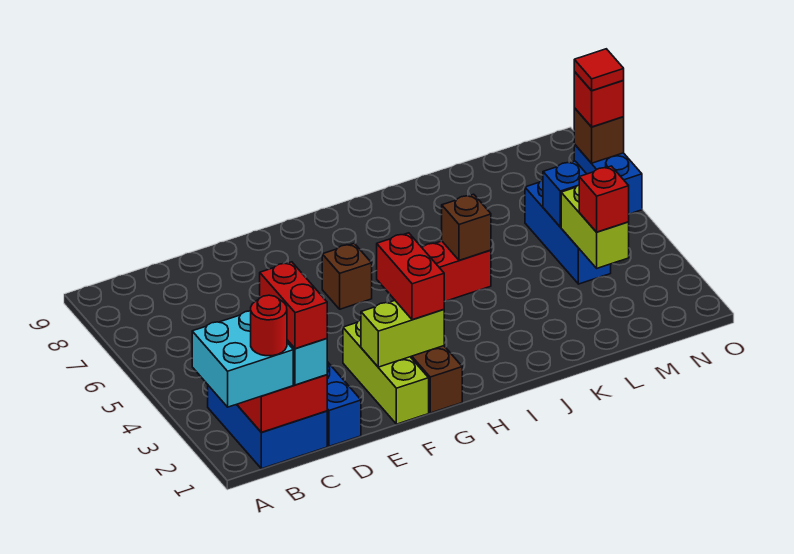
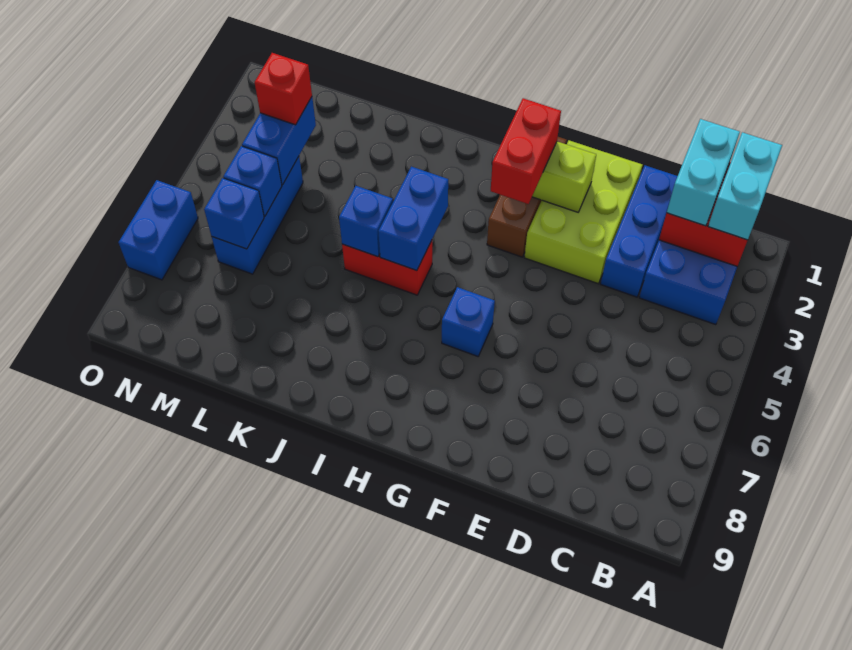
cyan 2x2 brick [192,311,293,407] -> cyan 1x2 brick [708,132,782,240]
red 1x1 round brick [251,295,287,356] -> none
red 1x2 brick [260,262,327,349] -> none
lime 1x3 brick [343,320,429,424] -> lime 2x3 brick [524,140,642,284]
brown 1x1 brick [322,243,372,309] -> blue 1x1 brick [442,287,495,356]
none -> blue 1x2 brick [378,167,448,271]
brown 1x1 brick [442,194,491,260] -> blue 1x1 brick [339,186,393,257]
lime 1x2 brick [561,185,629,268] -> blue 1x2 brick [242,97,316,185]
none -> blue 1x1 brick [204,178,264,249]
brown 1x1 brick [574,108,624,163] -> none
red 1x1 brick [574,72,624,127] -> none
red 1x1 tile [574,49,624,91] -> none

